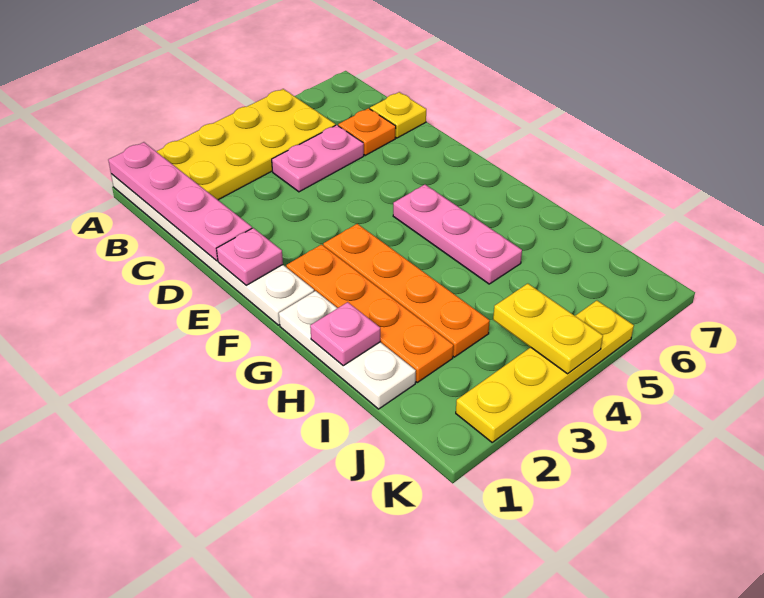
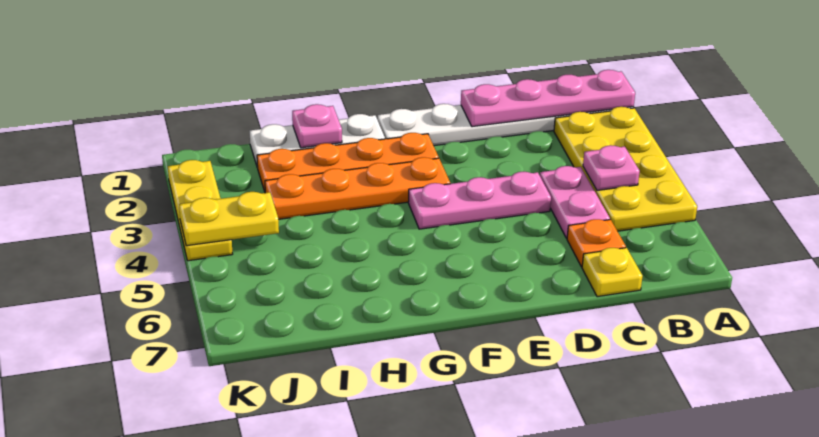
pink 1x1 plate [217,228,283,285] -> pink 1x1 plate moved to [583,145,640,190]
pink 1x3 plate [393,185,522,284] -> pink 1x3 plate moved to [408,172,551,229]
yellow 1x4 plate [456,301,634,442] -> yellow 1x3 plate [168,160,233,261]

